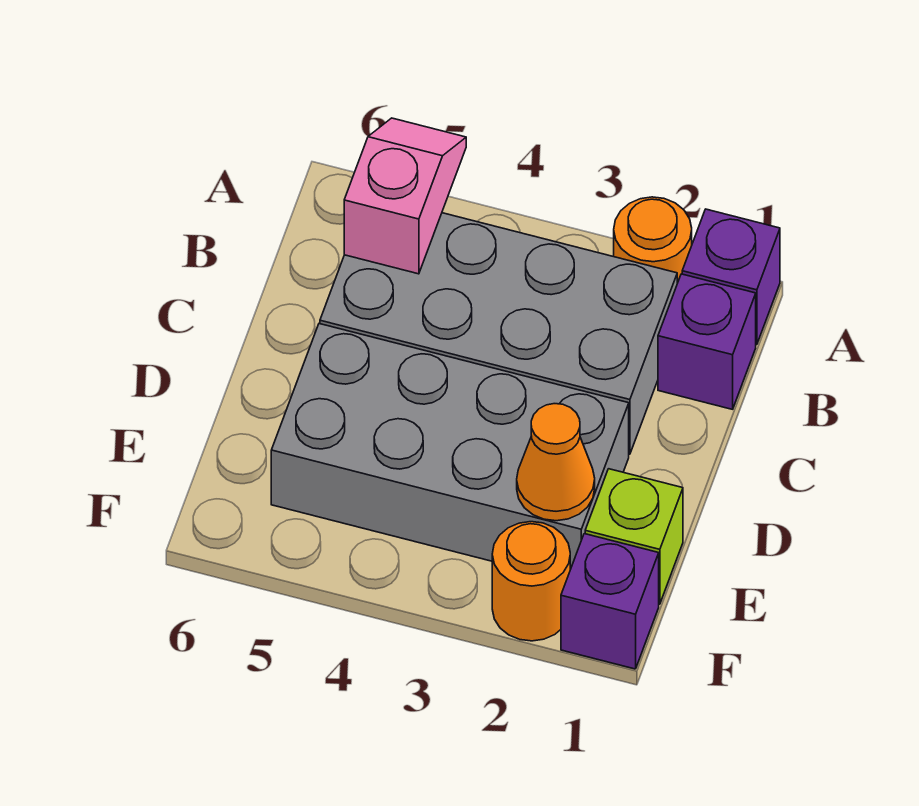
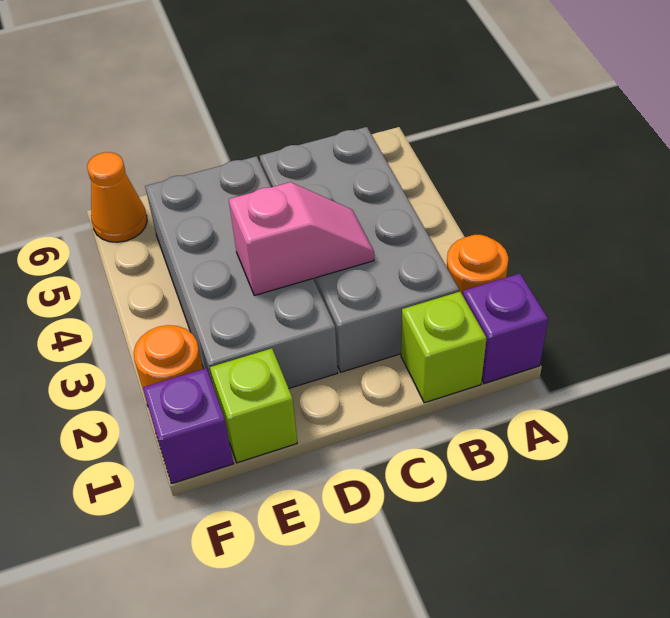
pink 1x2 slope [344,118,466,274] -> pink 1x2 slope moved to [229,182,374,295]
purple 1x1 brick [658,274,756,409] -> lime 1x1 brick [401,292,487,403]
orange 1x1 cone [517,404,595,521] -> orange 1x1 cone moved to [87,152,147,242]

